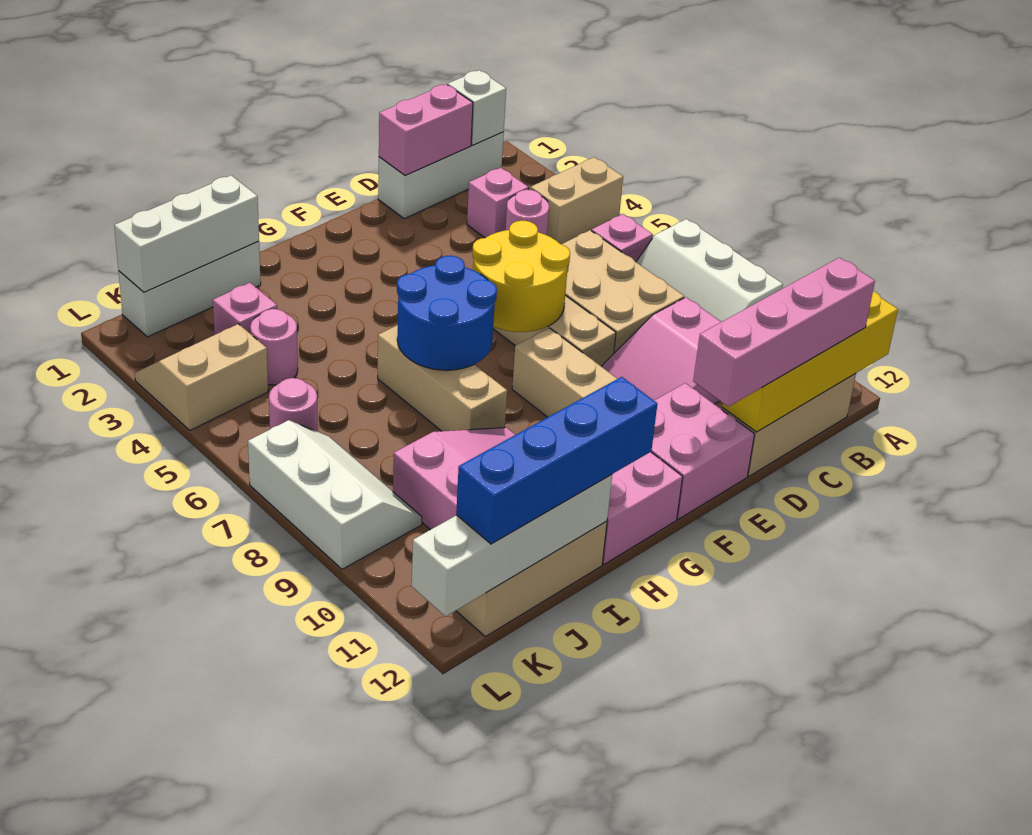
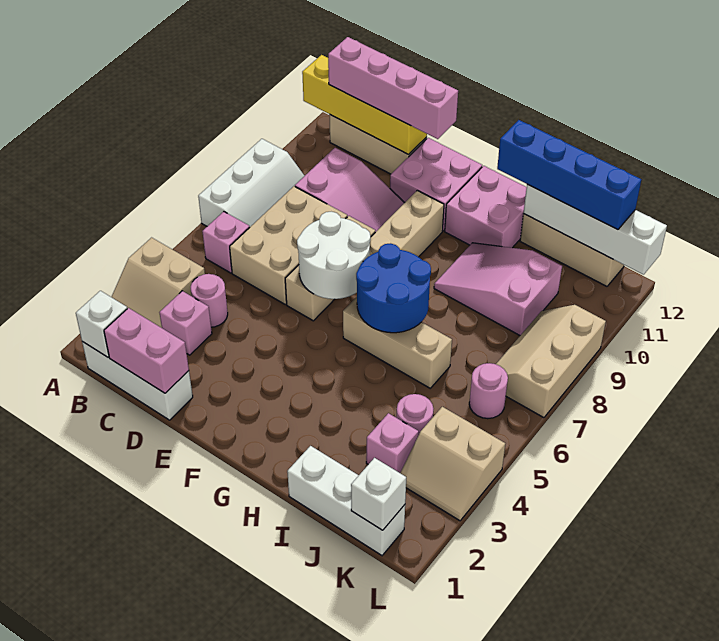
yellow 2x2 round brick [472,221,570,332] -> white 2x2 round brick [297,212,371,299]
tan 1x3 brick [378,325,507,431] -> tan 1x3 brick turned to [343,297,452,388]
white 1x3 brick [114,175,259,292] -> white 1x1 brick [351,458,406,530]
white 2x3 slope [248,420,422,569] -> tan 2x3 slope [496,305,606,418]

